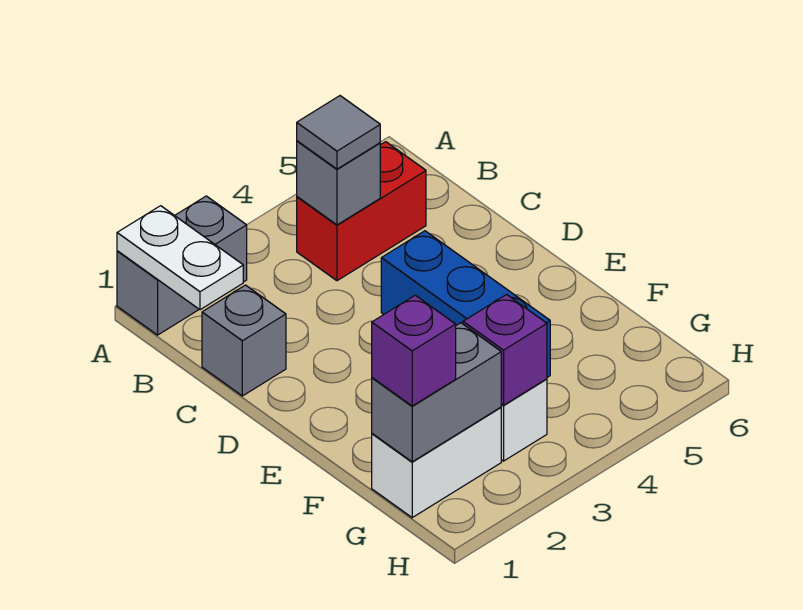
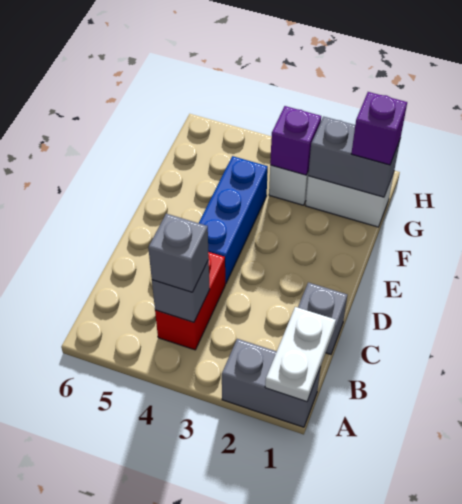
red 1x2 brick [297,142,426,281] -> red 1x2 brick turned to [155,252,225,350]
grey 1x1 tile [297,96,380,169] -> grey 1x1 brick [148,214,209,292]

